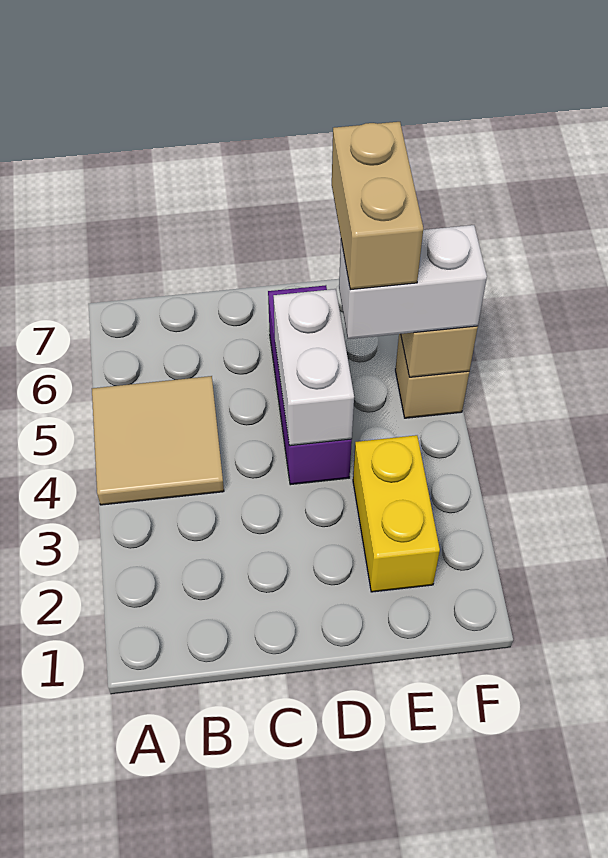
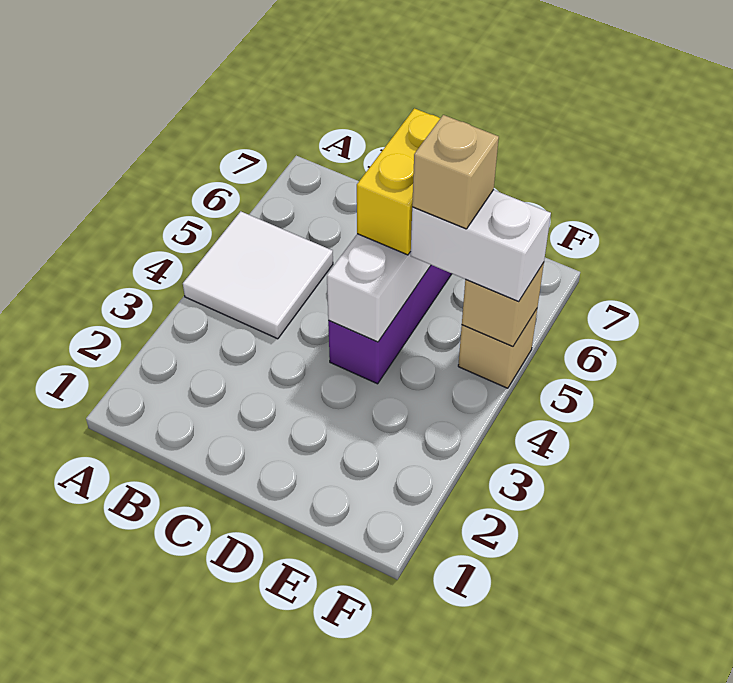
tan 2x2 tile [92,376,224,505] -> white 2x2 tile [183,211,333,339]
yellow 1x2 brick [353,435,440,592] -> yellow 1x2 brick moved to [357,108,440,255]
tan 1x2 brick [332,122,423,290] -> tan 1x1 brick [412,115,499,229]

